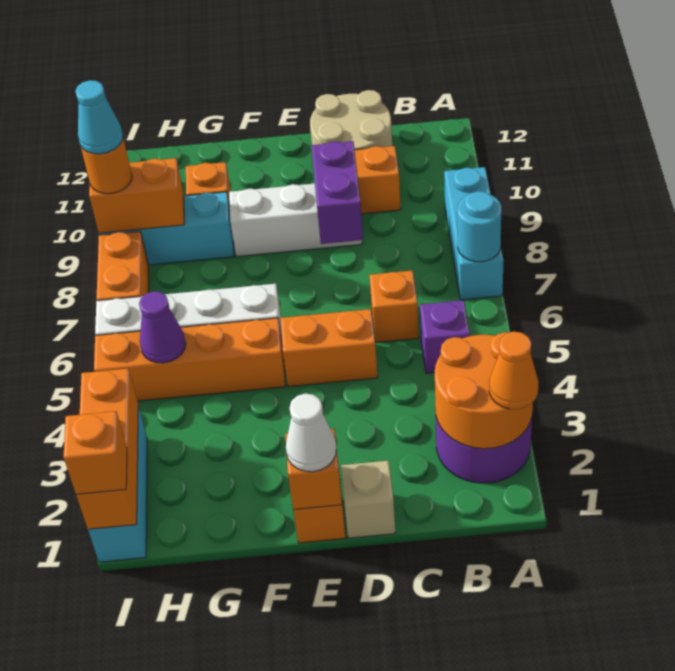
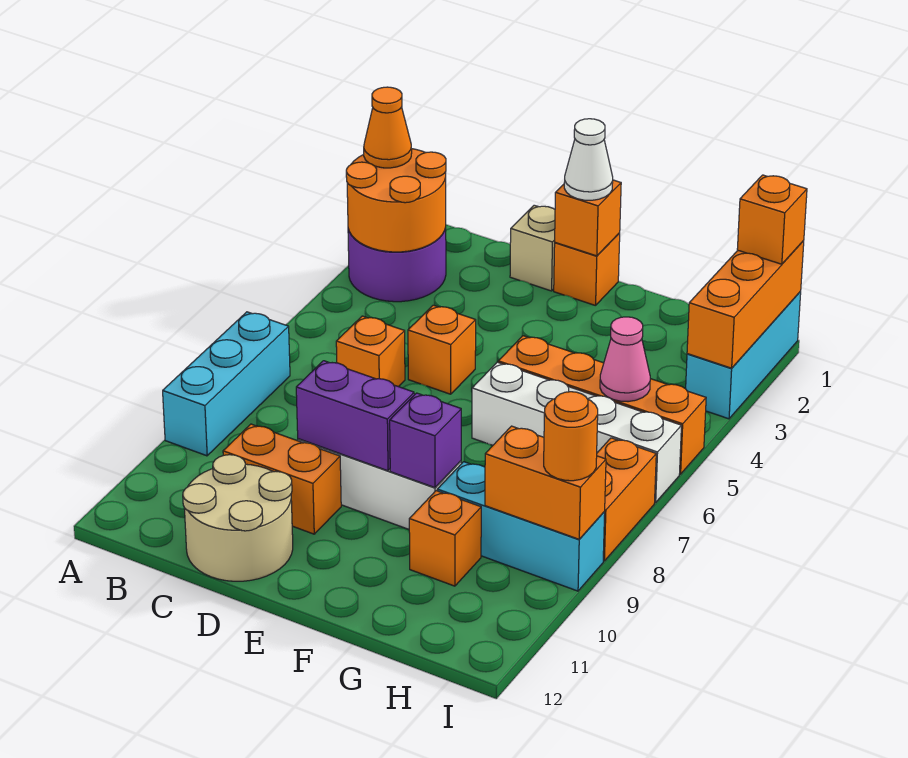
cyan 1x1 round brick [457,191,502,262] -> none
purple 1x1 brick [420,300,470,373] -> purple 1x1 brick moved to [390,393,461,488]
orange 1x2 brick [281,309,378,387] -> orange 1x1 brick [408,305,476,394]
purple 1x2 brick [311,141,363,244] -> purple 1x2 brick turned to [296,361,414,471]
purple 1x1 cone [139,291,186,363] -> pink 1x1 cone [600,317,650,402]
cyan 1x1 cone [75,80,123,154] -> none

